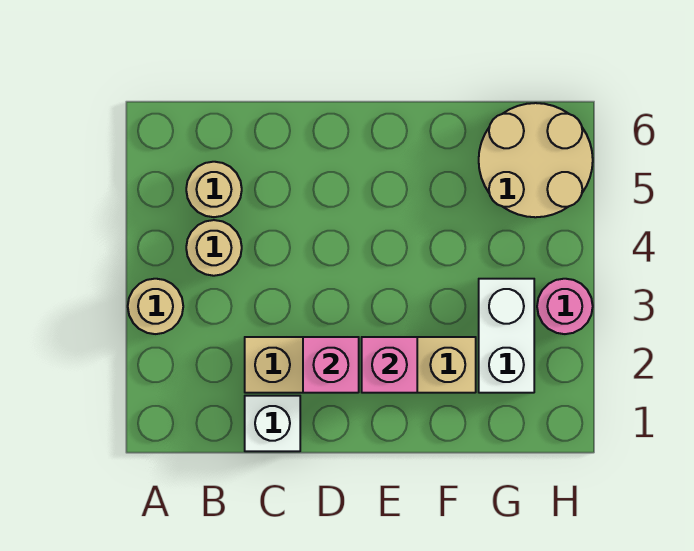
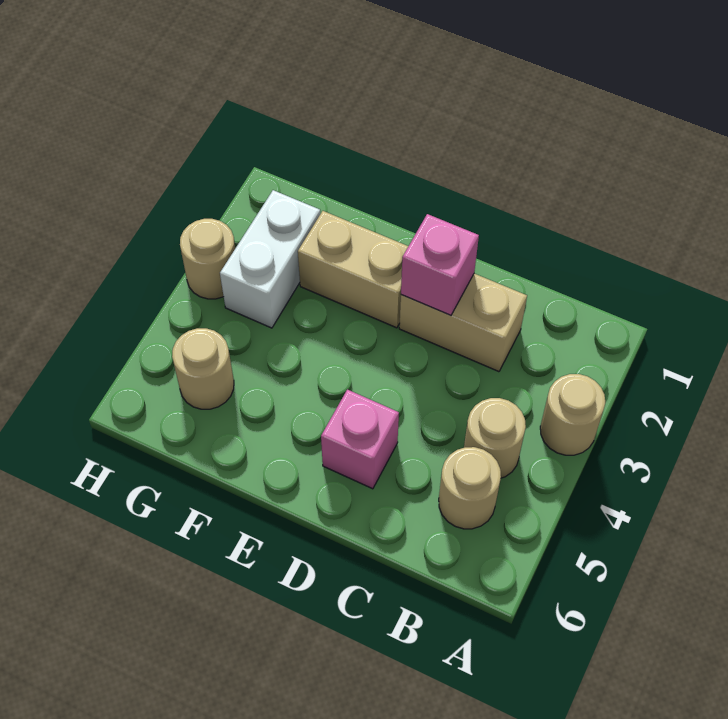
white 1x1 brick [245,396,300,451] -> none
pink 1x1 brick [362,337,417,393] -> pink 1x1 brick moved to [321,389,399,489]
tan 2x2 round brick [479,103,593,217] -> tan 1x1 round brick [172,328,234,409]
pink 1x1 round brick [537,279,593,334] -> tan 1x1 round brick [180,219,235,299]

